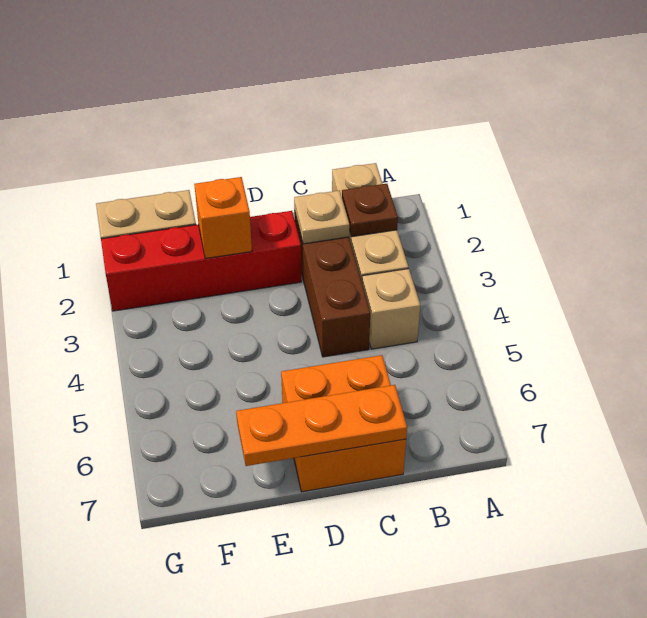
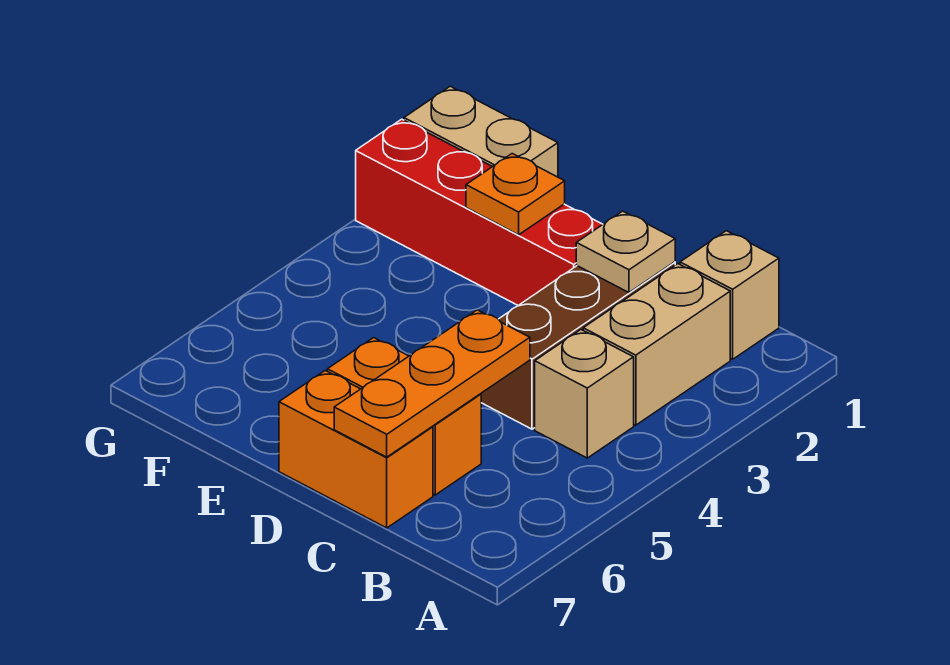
brown 1x1 plate [342,184,398,237] -> none
orange 1x3 plate [236,385,407,466] -> orange 1x3 plate turned to [334,310,530,457]
orange 1x1 brick [194,177,252,259] -> orange 1x1 plate [466,154,565,235]

